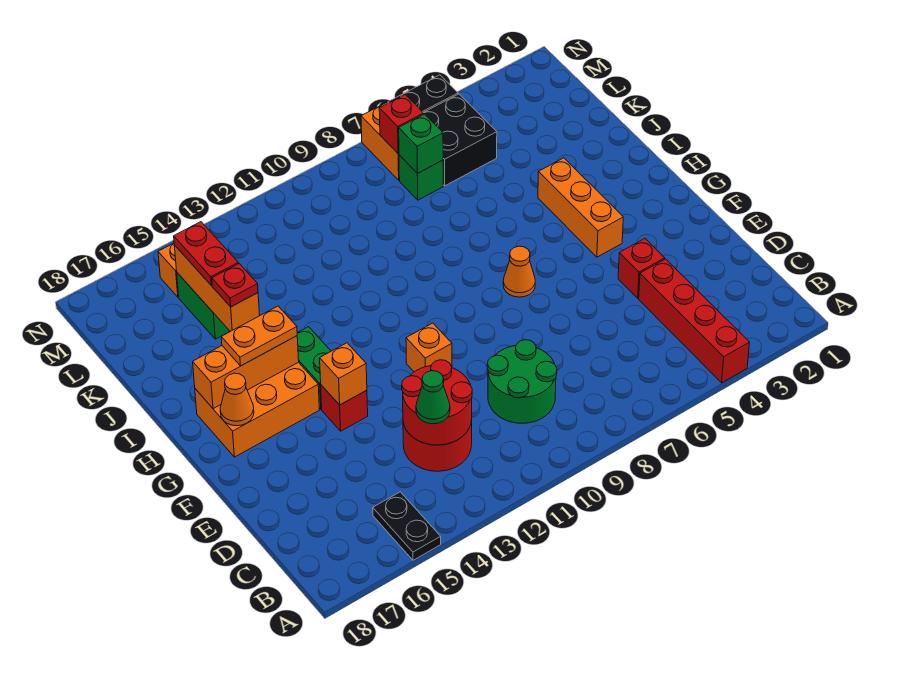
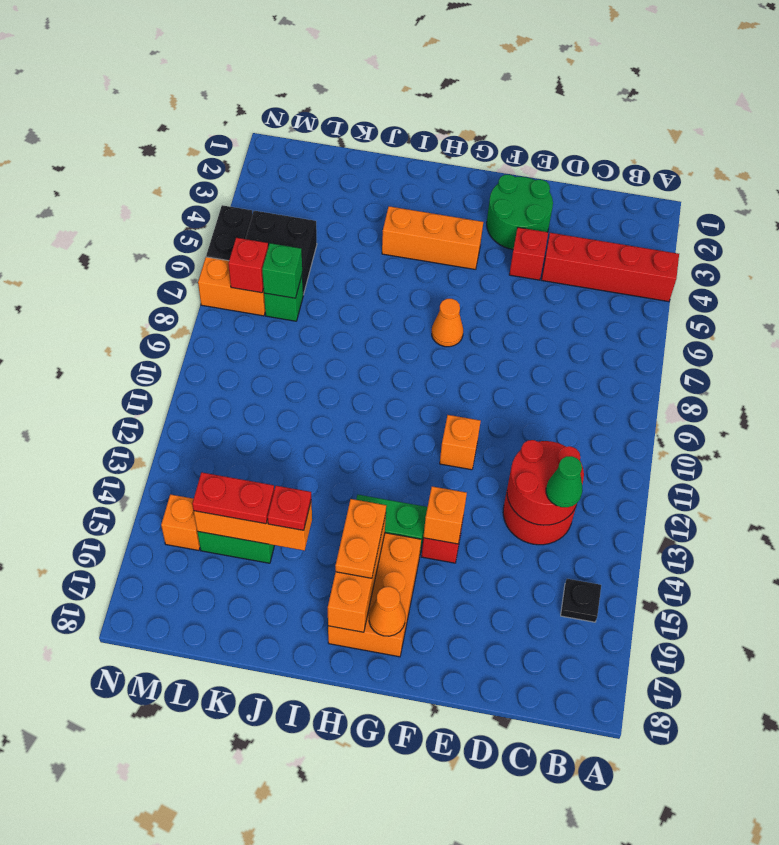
black 1x2 plate [373,492,441,560] -> black 1x1 plate [561,579,601,622]
green 2x2 round brick [487,340,557,423] -> green 2x2 round brick moved to [487,175,553,249]

